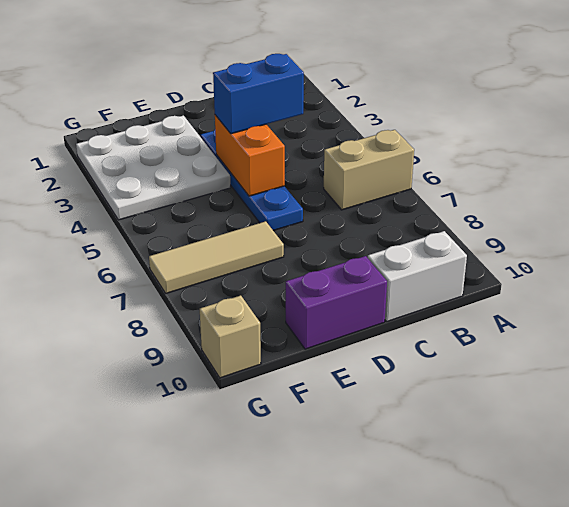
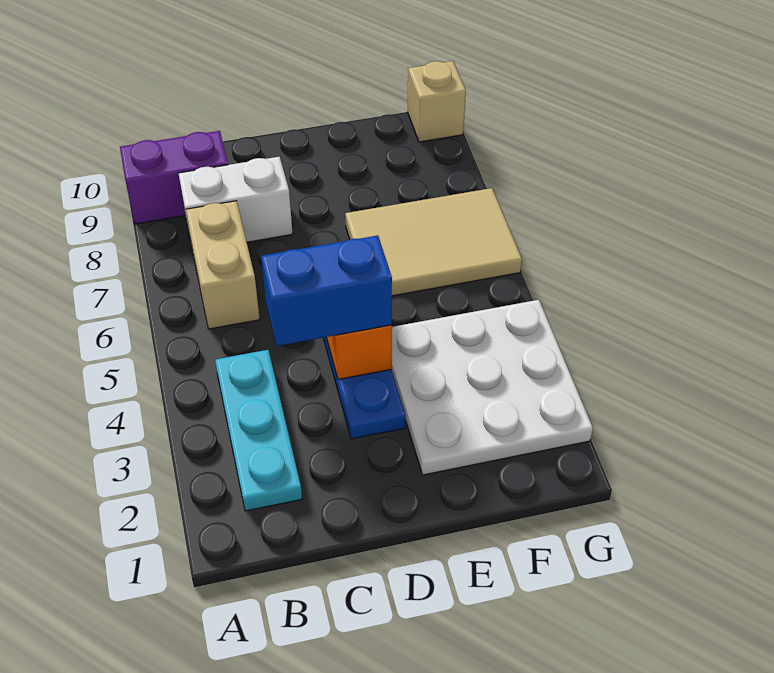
tan 1x2 brick [324,130,414,210] -> tan 1x2 brick turned to [186,201,260,329]
none -> cyan 1x3 plate [215,350,302,511]
white 1x2 brick [368,231,467,322] -> white 1x2 brick moved to [178,157,293,242]
purple 1x2 brick [286,256,387,349] -> purple 1x2 brick moved to [120,131,228,224]
tan 1x3 tile [149,221,284,293] -> tan 2x3 tile [345,188,522,296]

